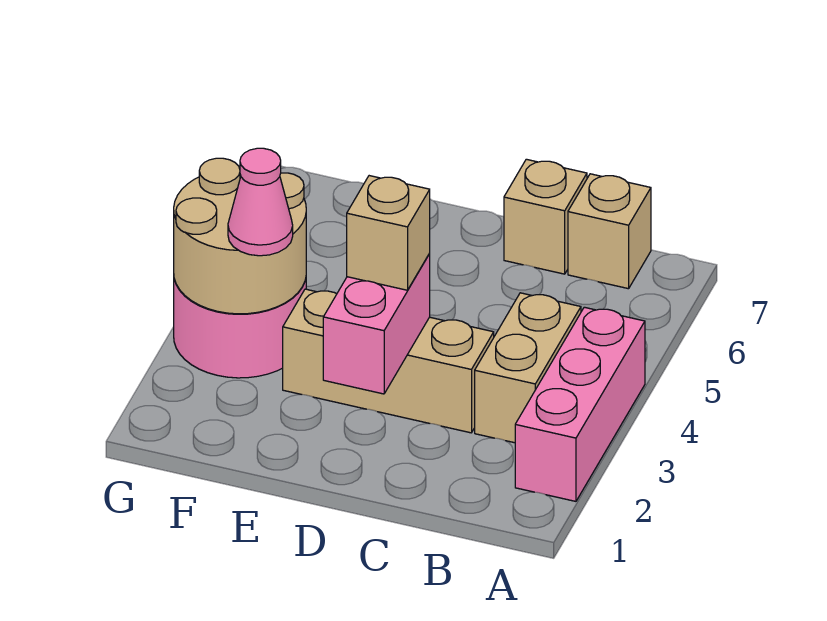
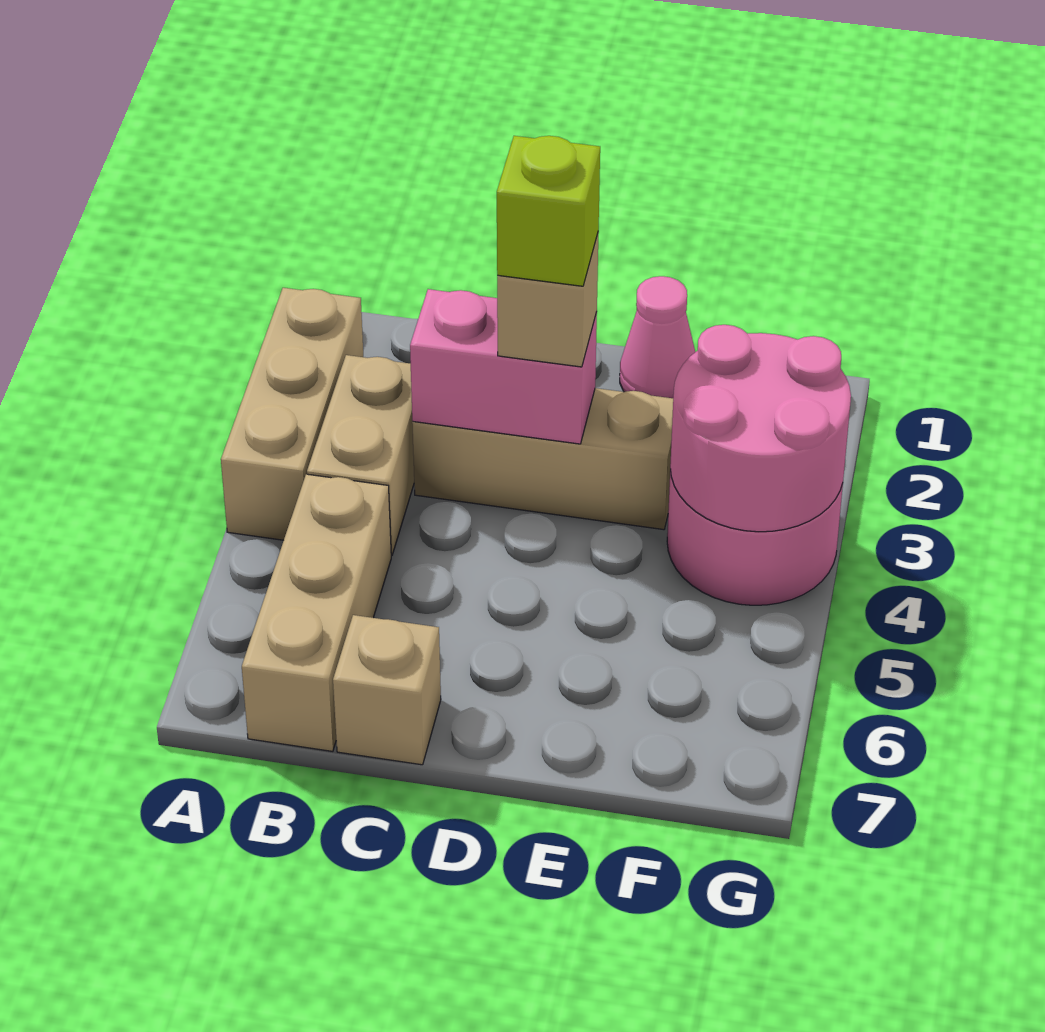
pink 1x3 brick [515,307,645,501] -> tan 1x3 brick [221,288,363,540]
tan 1x1 brick [568,174,651,289] -> tan 1x3 brick [242,474,391,751]
pink 1x2 brick [323,254,430,394] -> pink 1x2 brick turned to [410,289,597,444]
none -> lime 1x1 brick [497,136,600,286]
tan 2x2 round brick [174,158,306,314] -> pink 2x2 round brick [670,325,851,532]
pink 1x1 cone [228,148,293,256] -> pink 1x1 cone moved to [620,276,695,398]

